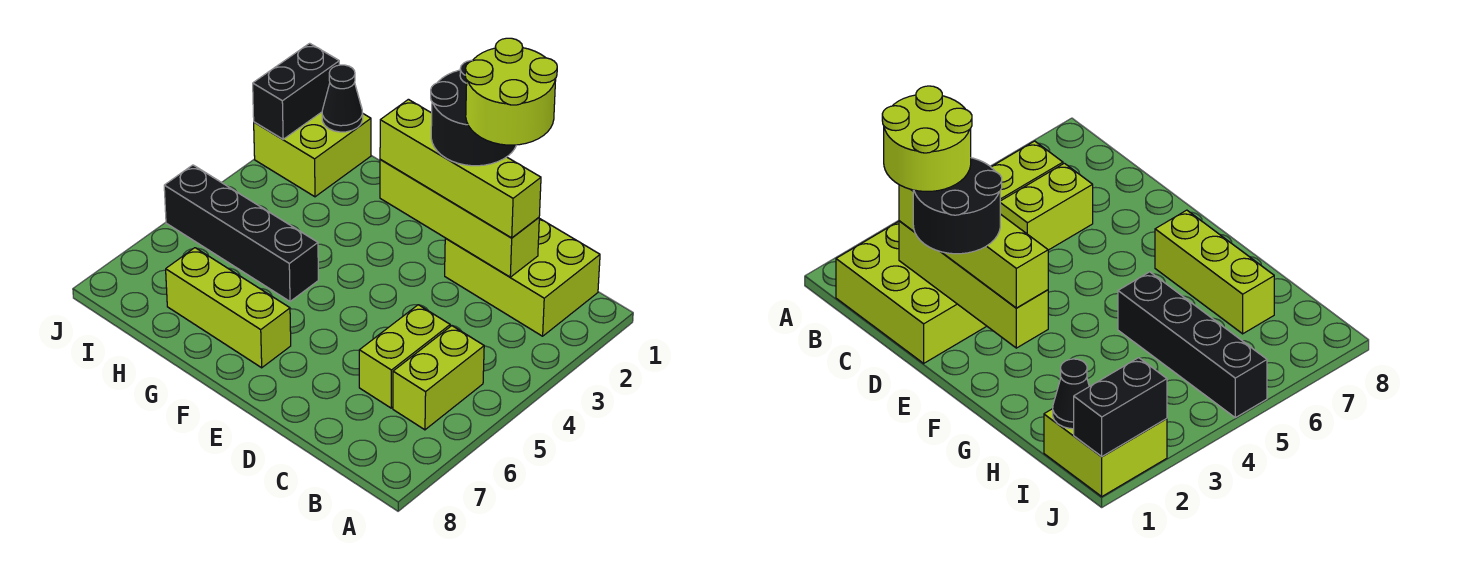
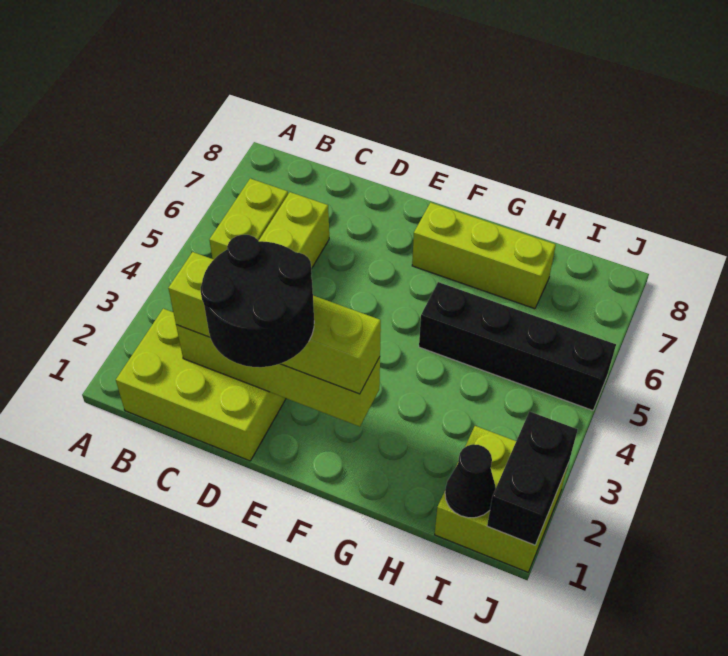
lime 2x2 round brick [465,38,557,145] -> none

